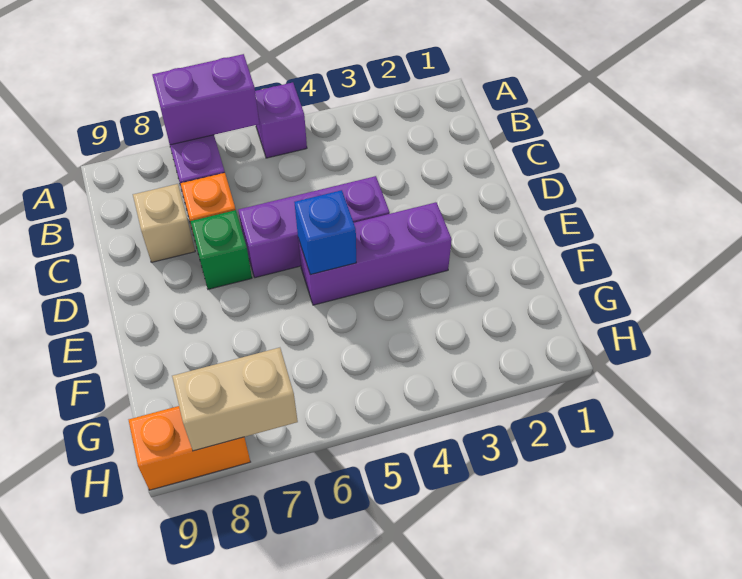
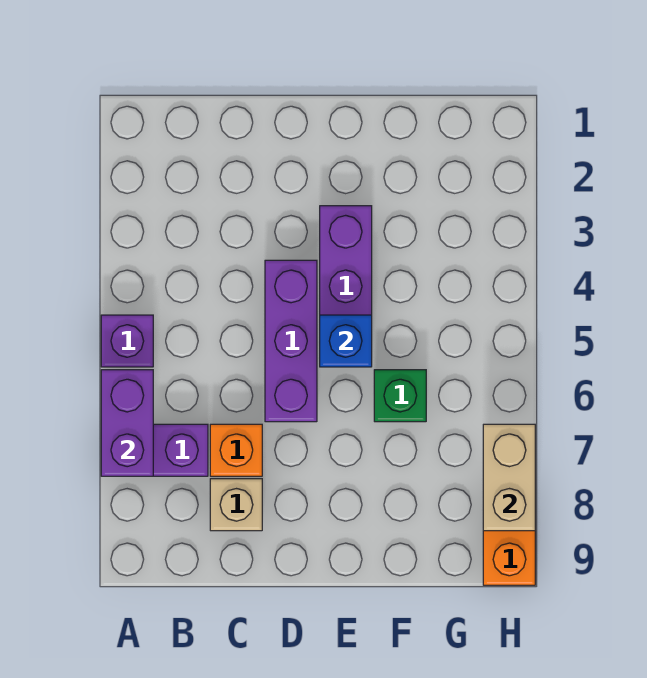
green 1x1 brick [190,210,252,289] -> green 1x1 brick moved to [374,370,426,422]

